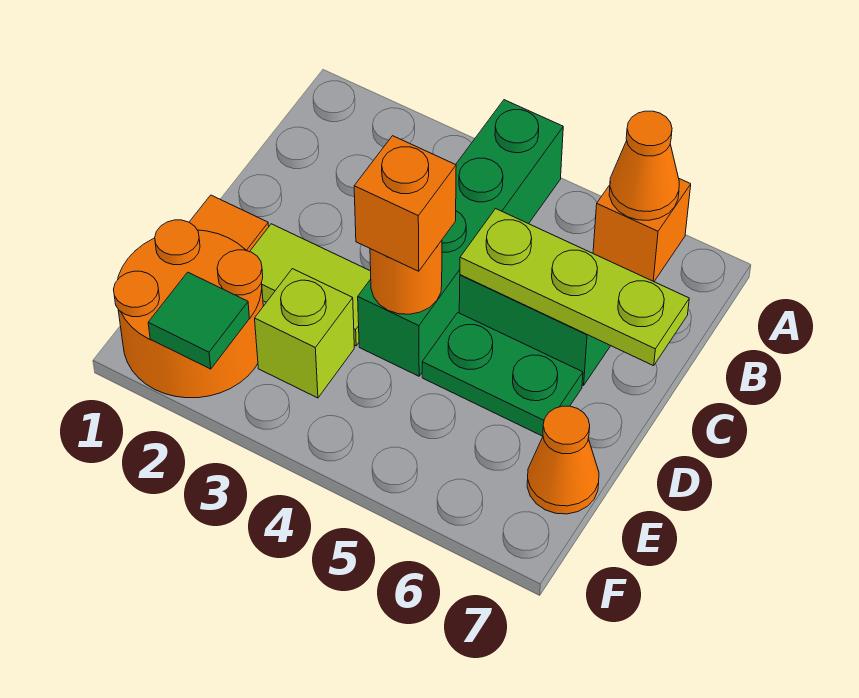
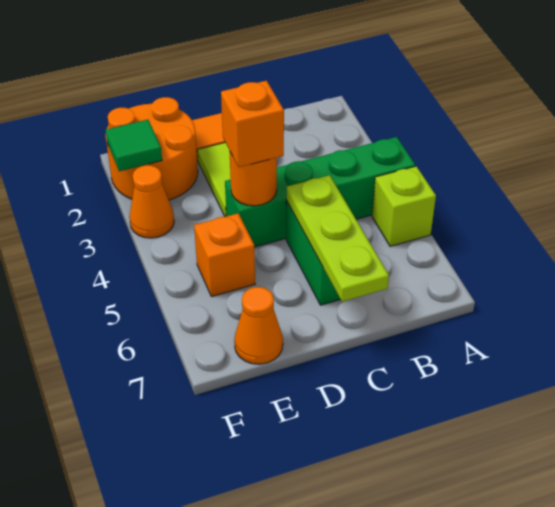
orange 1x1 brick [593,179,691,282] -> orange 1x1 brick moved to [194,213,255,297]
orange 1x1 cone [609,111,679,220] -> orange 1x1 cone moved to [129,165,174,238]
green 1x2 plate [422,313,583,436] -> none
lime 1x1 brick [255,269,354,398] -> lime 1x1 brick moved to [372,166,436,246]

